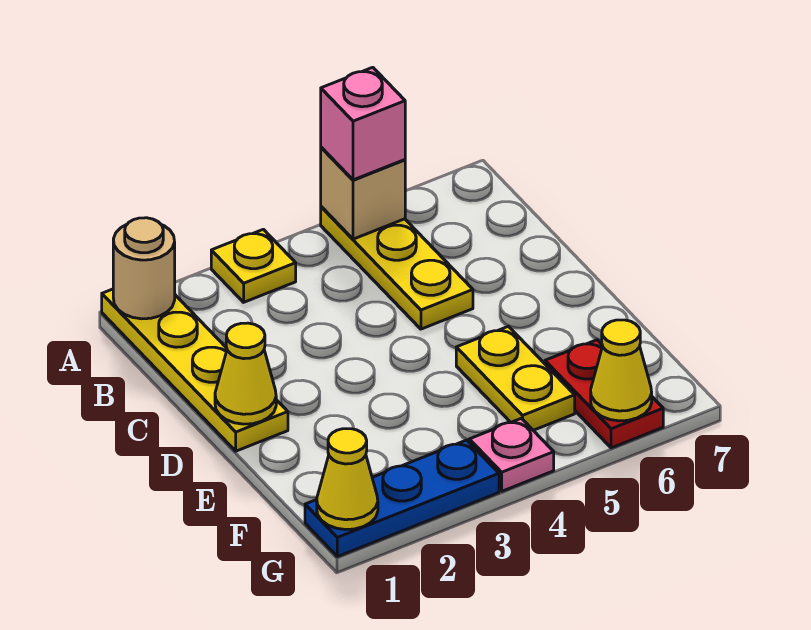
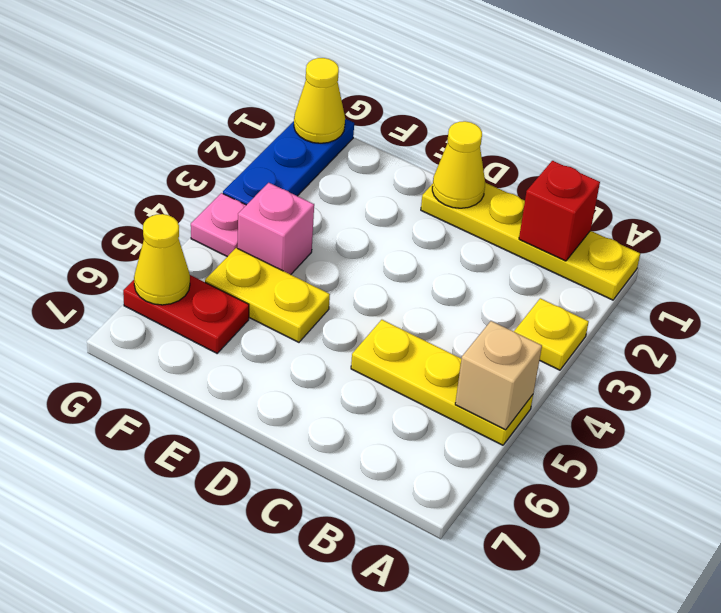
tan 1x1 round brick [113,218,175,319] -> none
pink 1x1 brick [321,67,405,180] -> pink 1x1 brick moved to [238,183,314,275]
none -> red 1x1 brick [519,161,600,261]

